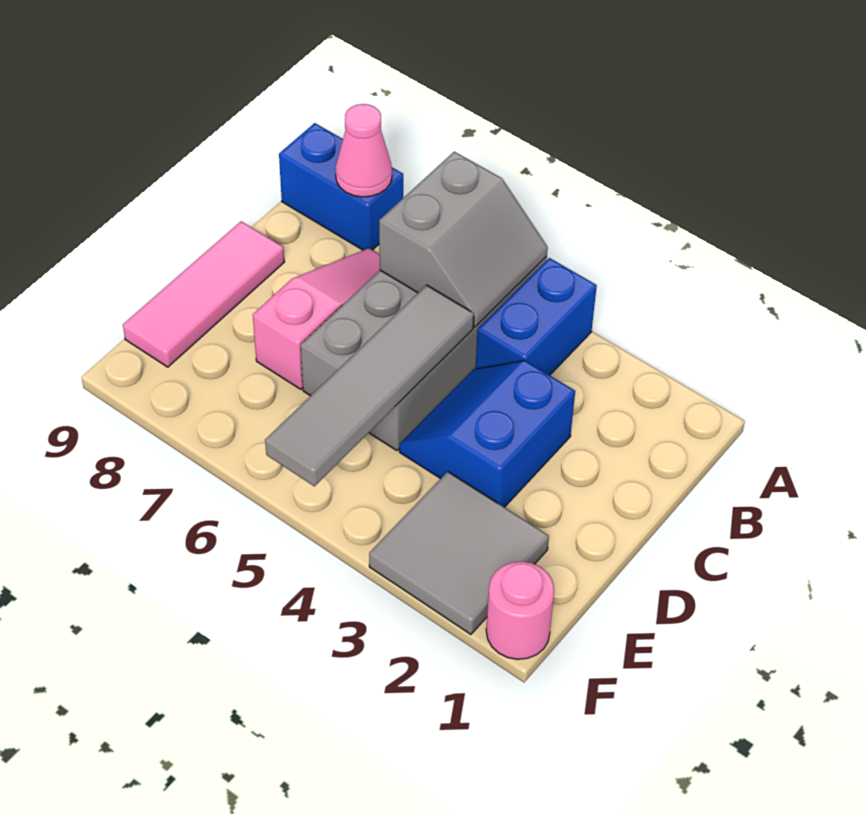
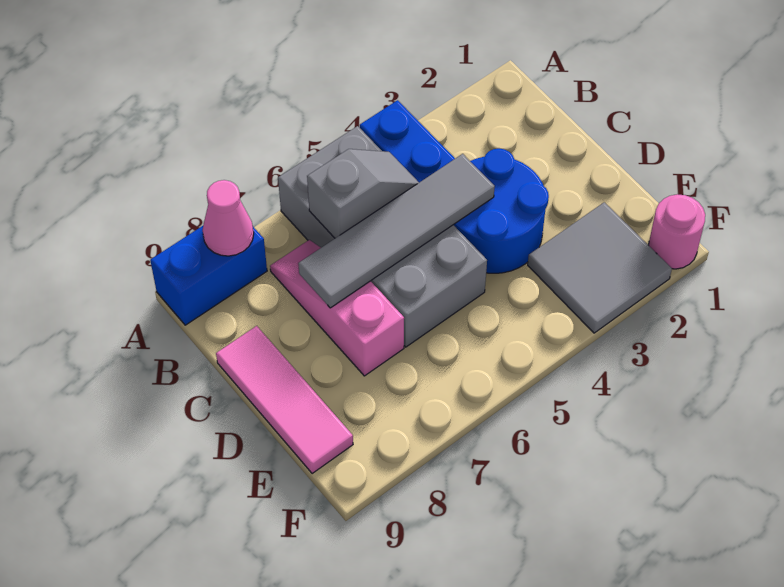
grey 2x2 slope [379,151,548,327] -> grey 1x2 slope [307,149,419,238]
blue 2x2 slope [399,361,575,507] -> blue 2x2 round brick [454,149,549,273]
grey 1x4 tile [265,285,474,486] -> grey 1x4 tile turned to [298,154,495,308]

